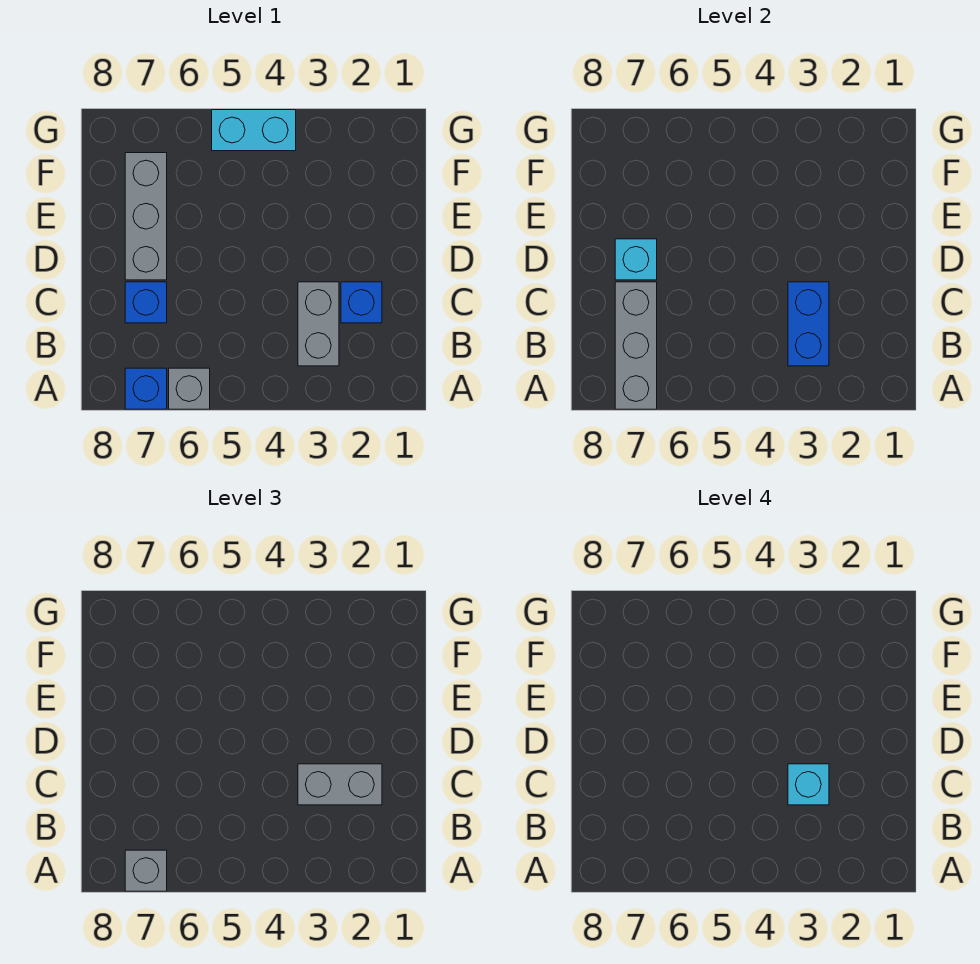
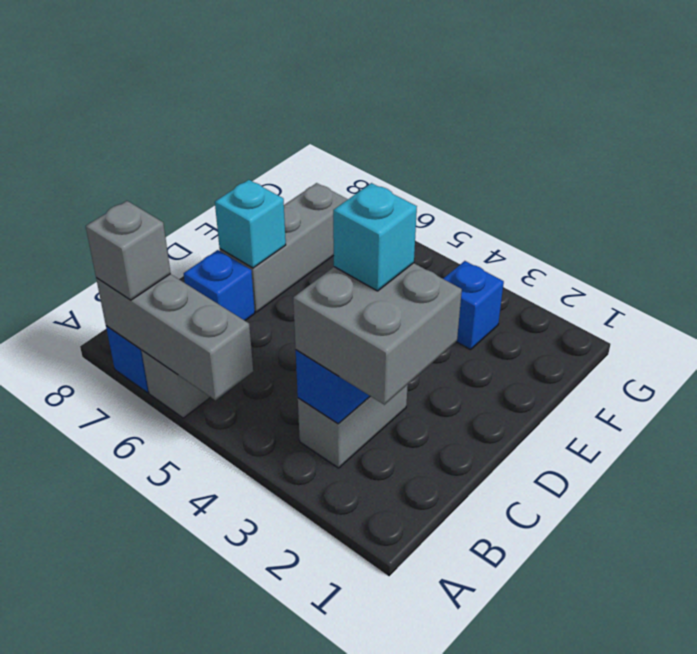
grey 1x3 brick [615,282,657,409] -> grey 1x3 brick turned to [96,274,253,400]
blue 1x1 brick [341,282,382,323] -> blue 1x1 brick moved to [443,261,504,350]
grey 1x2 brick [298,764,382,805] -> grey 2x2 brick [293,263,462,405]
cyan 1x2 brick [212,110,296,151] -> none

